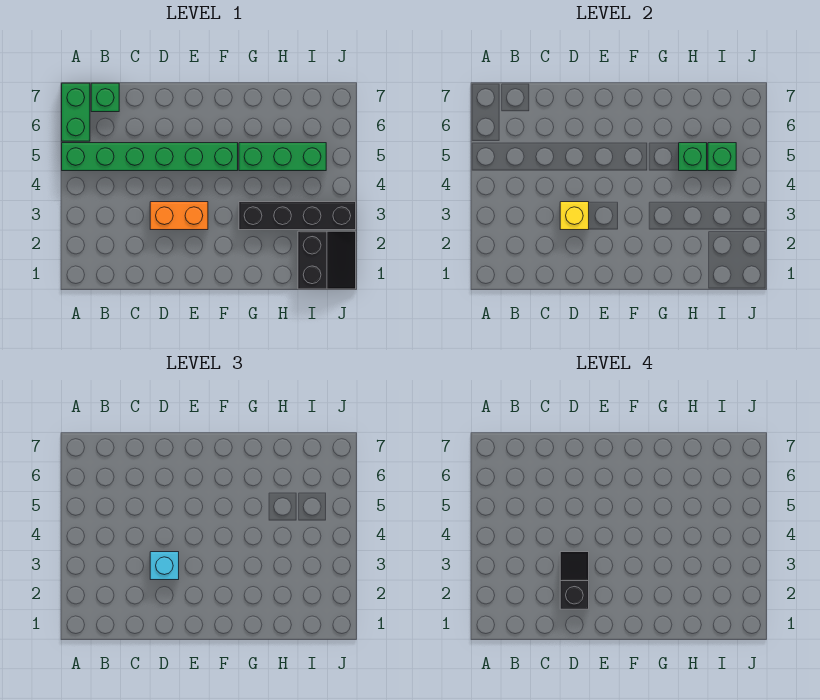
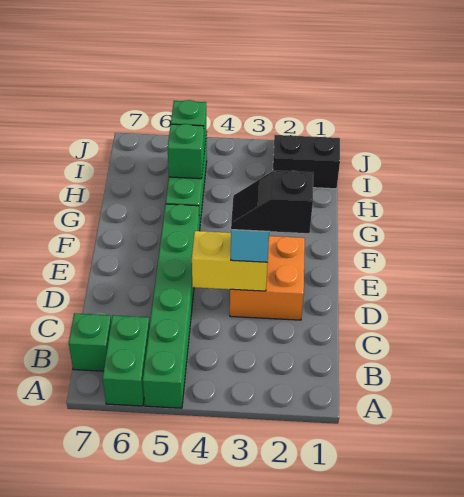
green 1x2 brick [62,83,90,141] -> green 1x2 brick turned to [103,315,150,406]
orange 1x2 brick [150,202,208,230] -> orange 2x2 brick [230,236,305,320]
yellow 1x1 brick [560,202,589,230] -> yellow 1x2 brick [192,231,268,291]
black 1x4 brick [239,202,356,230] -> none

